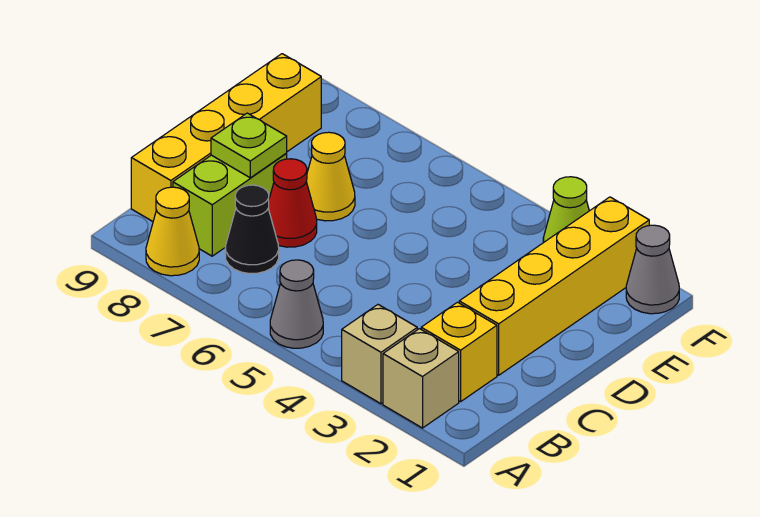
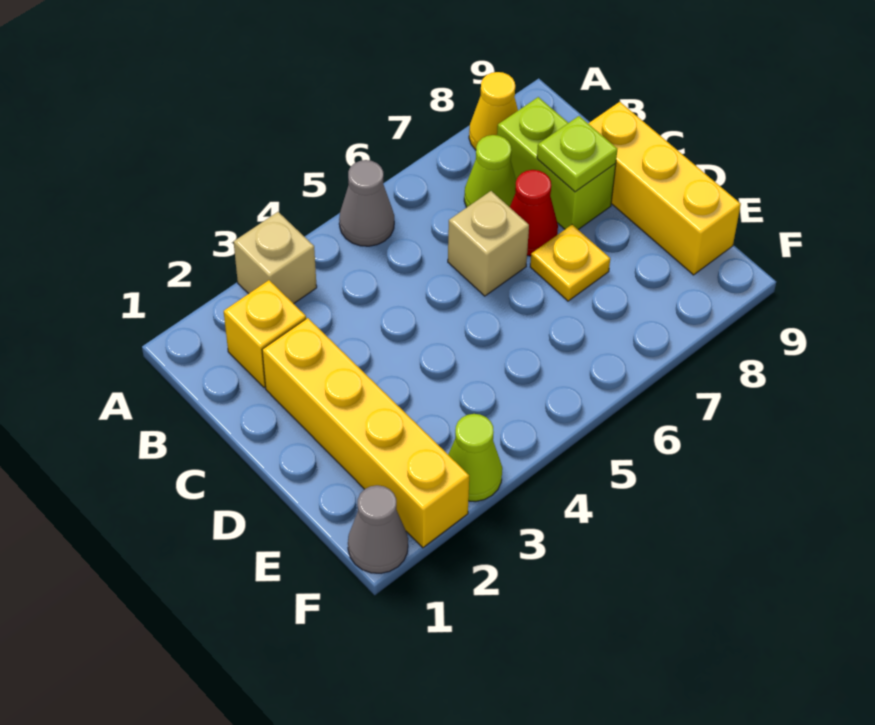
tan 1x1 brick [383,329,459,428] -> tan 1x1 brick moved to [448,191,529,296]
black 1x1 cone [225,185,279,274] -> lime 1x1 cone [464,135,516,208]
yellow 1x4 brick [131,54,321,221] -> yellow 1x3 brick [588,102,741,275]
yellow 1x1 cone [307,132,355,221] -> yellow 1x1 plate [530,225,610,301]

